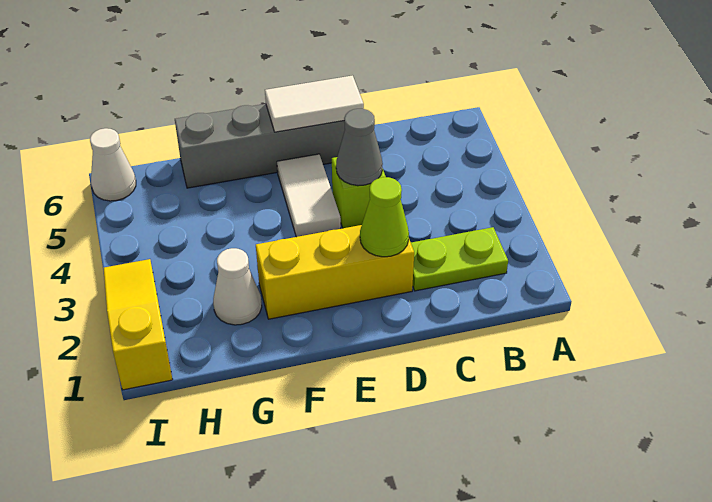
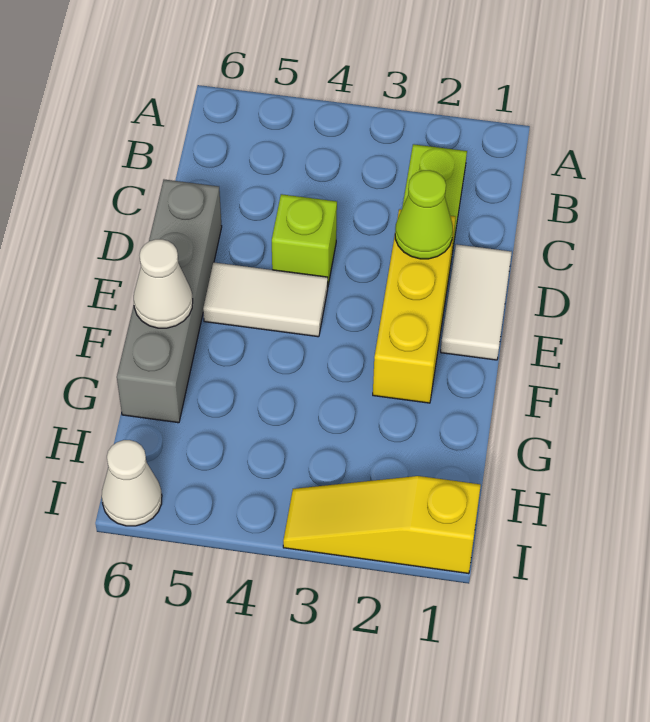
grey 1x1 cone [336,109,383,186] -> none
white 1x2 tile [265,76,364,132] -> white 1x2 tile moved to [441,244,512,360]
white 1x1 cone [213,248,262,325] -> white 1x1 cone moved to [134,239,193,328]

